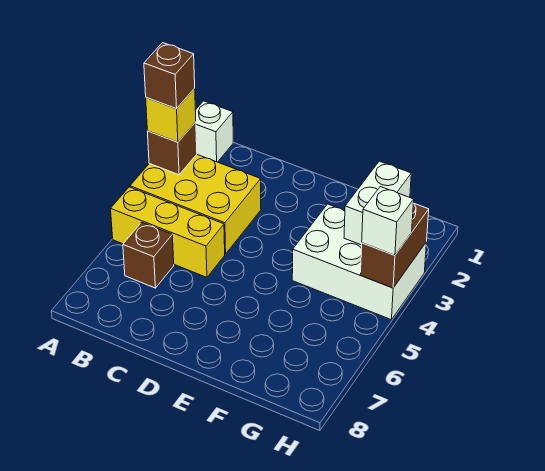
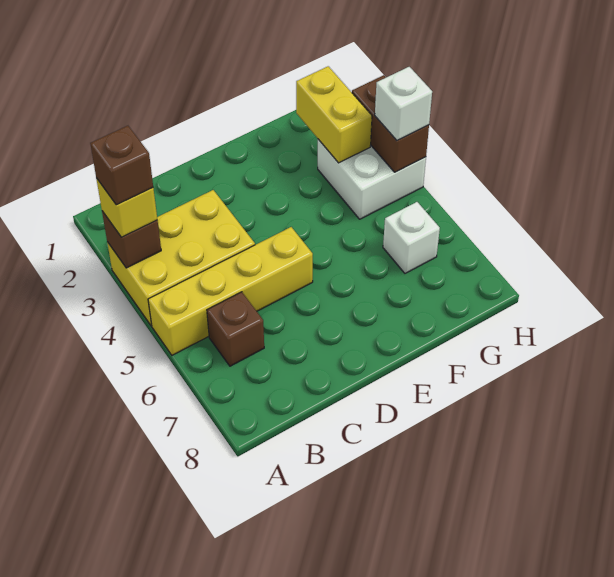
white 1x1 brick [195,101,233,162] -> white 1x1 brick moved to [383,202,440,273]
yellow 1x3 brick [111,187,225,277] -> yellow 1x4 brick [148,227,313,355]
white 2x3 brick [292,204,426,320] -> white 2x2 brick [318,139,426,219]
white 1x2 brick [344,161,411,245] -> yellow 1x2 brick [296,66,372,163]

